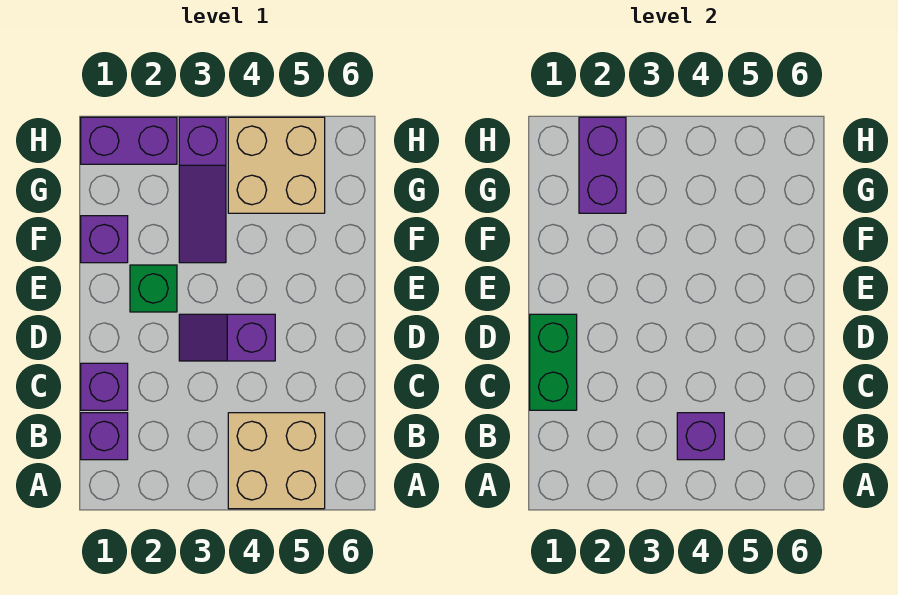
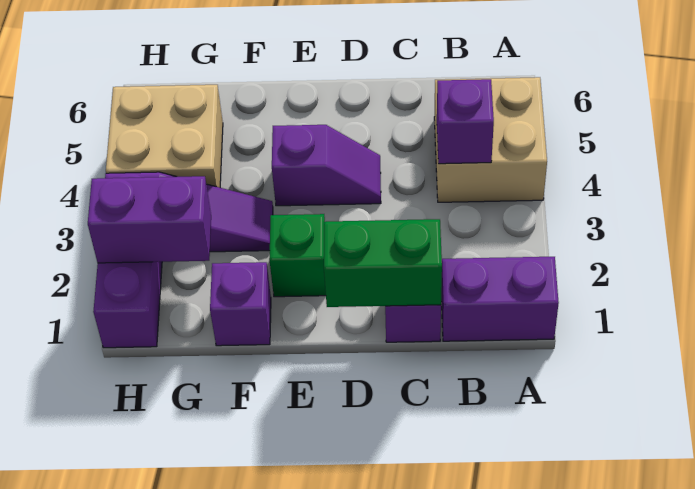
purple 1x1 brick [81,413,128,460] -> purple 1x2 brick [441,257,559,341]
purple 1x2 slope [179,314,275,361] -> purple 1x2 slope turned to [272,125,381,206]

